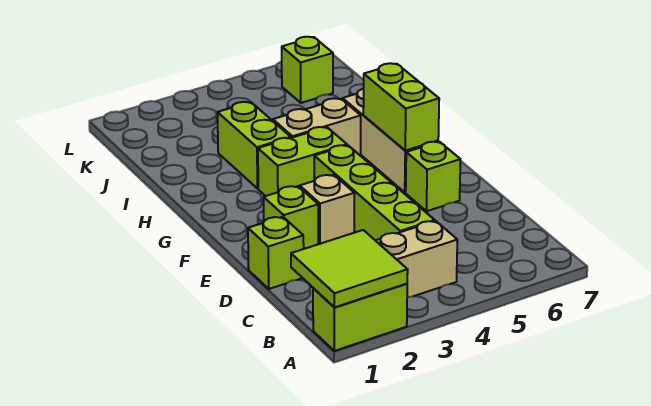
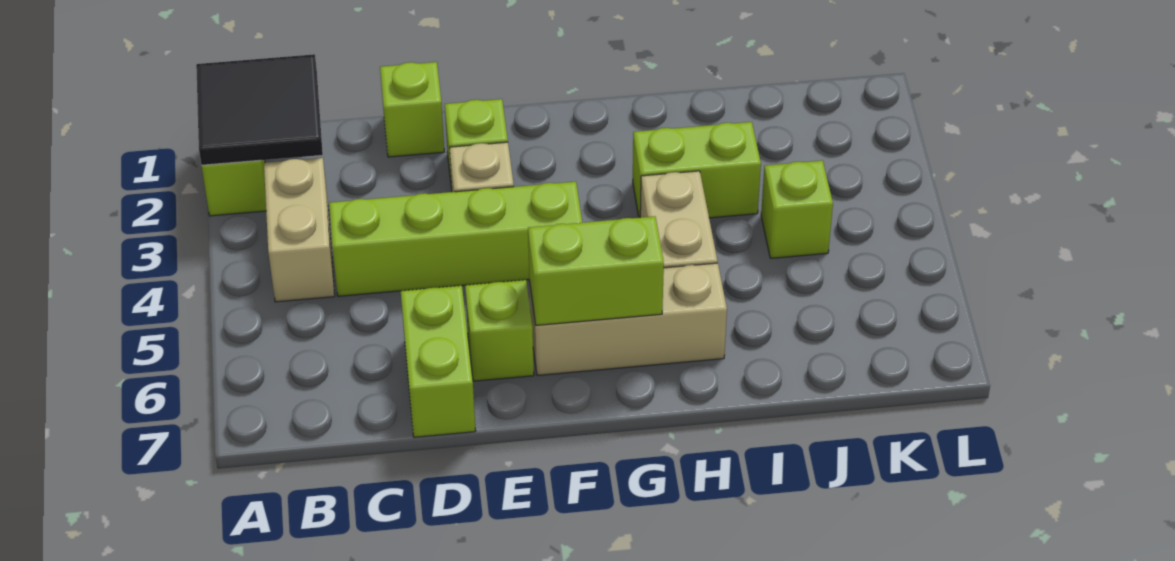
lime 2x2 tile [291,230,408,307] -> black 2x2 tile [196,54,323,165]
lime 1x2 brick [258,127,347,196] -> lime 1x2 brick moved to [401,286,475,437]
lime 1x1 brick [282,37,333,103] -> lime 1x1 brick moved to [761,160,833,258]

